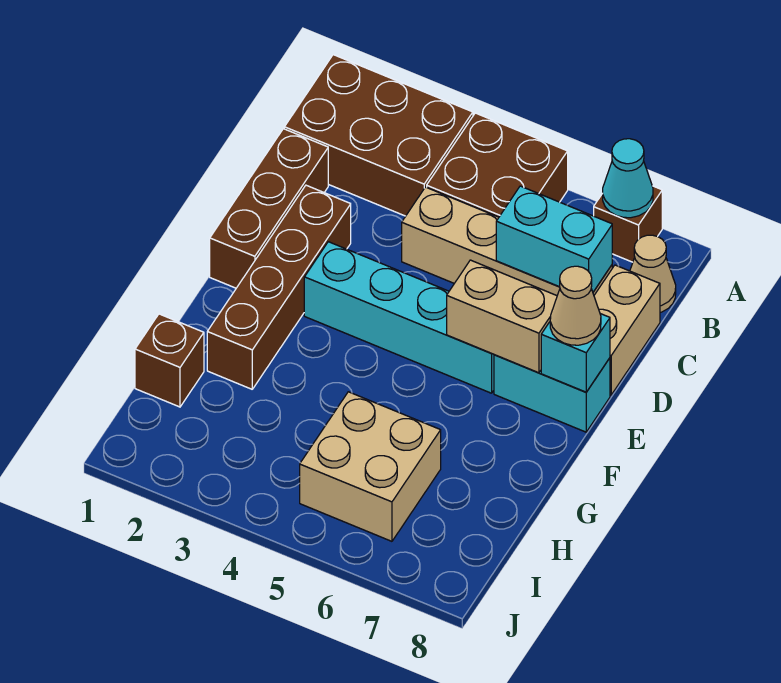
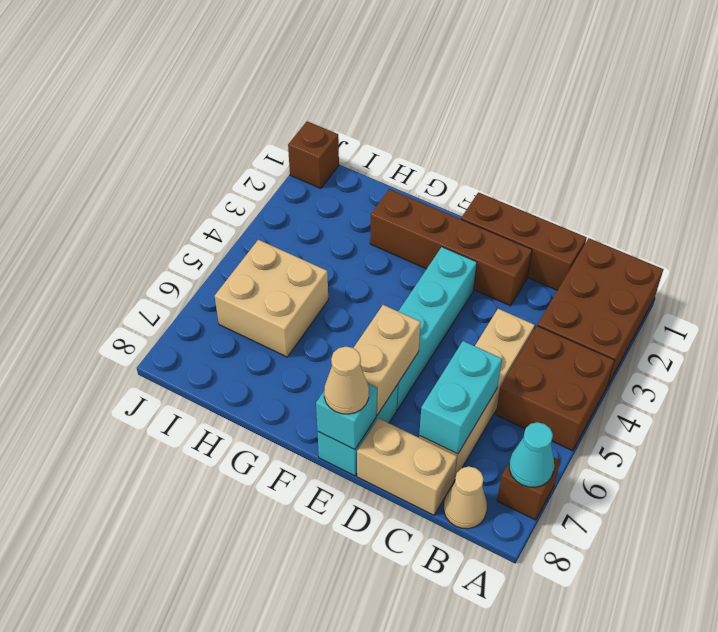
brown 1x1 brick [135,314,204,407] -> brown 1x1 brick moved to [288,121,339,188]

